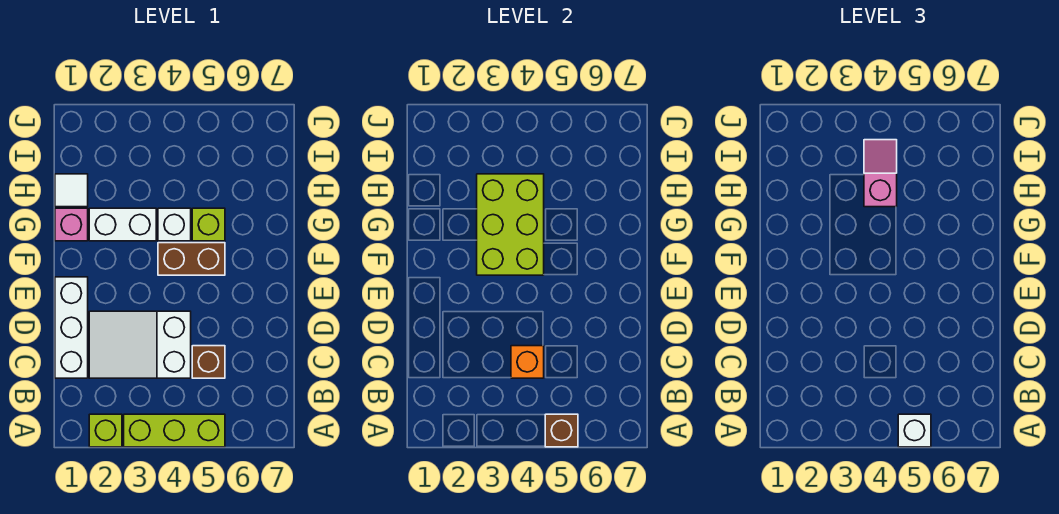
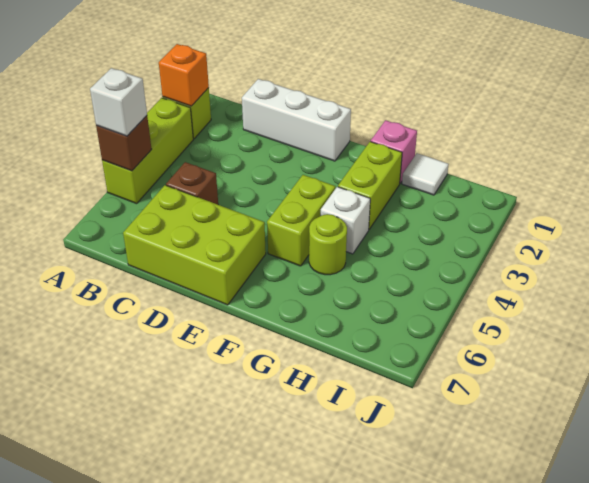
white 2x3 slope [89,311,191,378] -> none
orange 1x1 brick [511,346,544,378] -> orange 1x1 brick moved to [159,44,209,106]
lime 2x3 brick [477,174,544,275] -> lime 2x3 brick moved to [123,185,266,305]
brown 1x2 brick [158,243,225,275] -> lime 1x2 brick [267,175,335,266]
white 1x2 brick [89,208,156,241] -> lime 1x2 brick [338,142,402,229]
lime 1x1 brick [192,208,225,241] -> lime 1x1 round brick [309,214,347,275]
pink 1x2 slope [864,140,897,207] -> none

